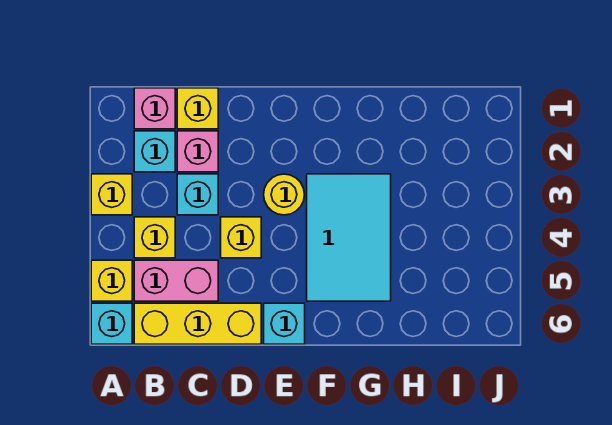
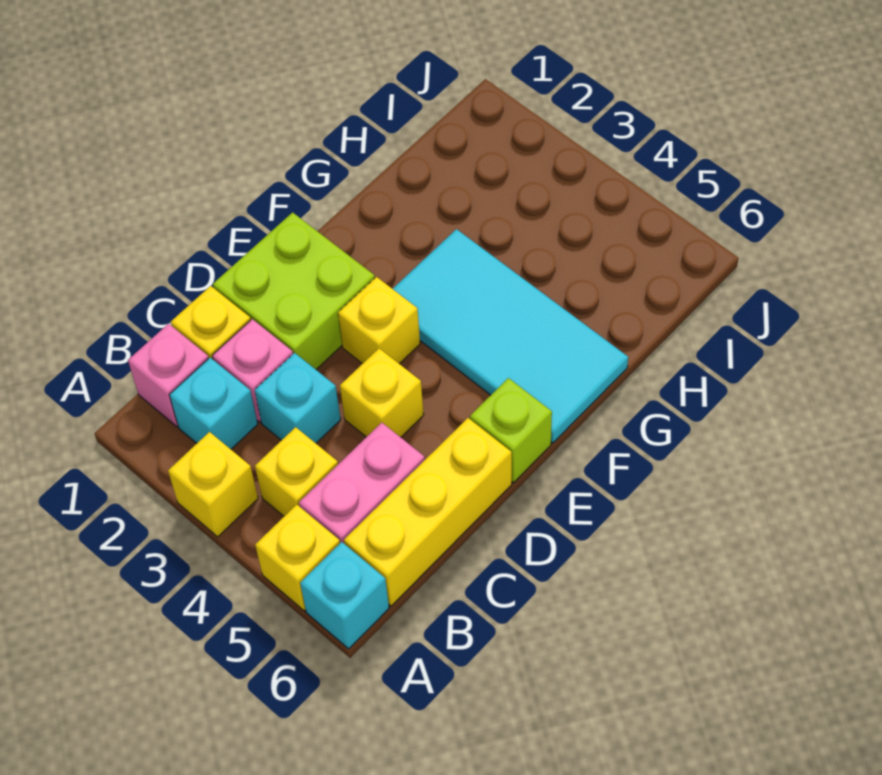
none -> lime 2x2 brick [213,212,375,369]
yellow 1x1 round brick [264,174,305,215] -> yellow 1x1 brick [338,277,420,364]
cyan 1x1 brick [264,303,305,344] -> lime 1x1 brick [470,378,552,483]
cyan 2x3 tile [307,174,391,301] -> cyan 2x4 tile [393,229,628,443]

